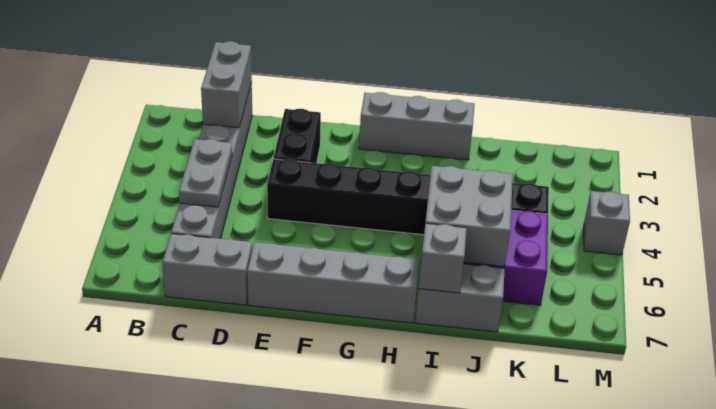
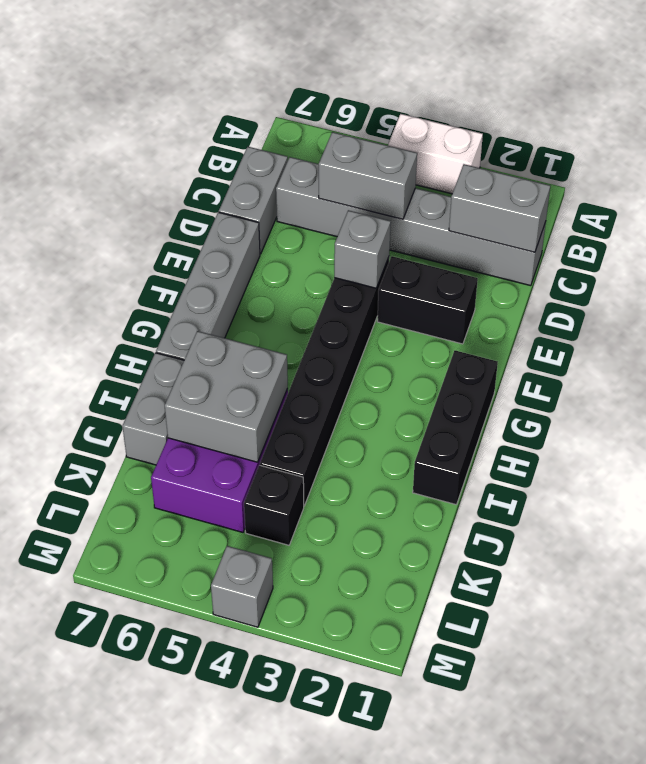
none -> white 1x2 brick [388,114,483,194]
grey 1x2 plate [179,139,232,207] -> grey 1x2 brick [319,132,417,219]
grey 1x3 brick [359,92,475,160] -> black 1x3 brick [413,350,498,505]
grey 1x1 brick [419,223,467,293] -> grey 1x1 brick moved to [334,210,391,288]

